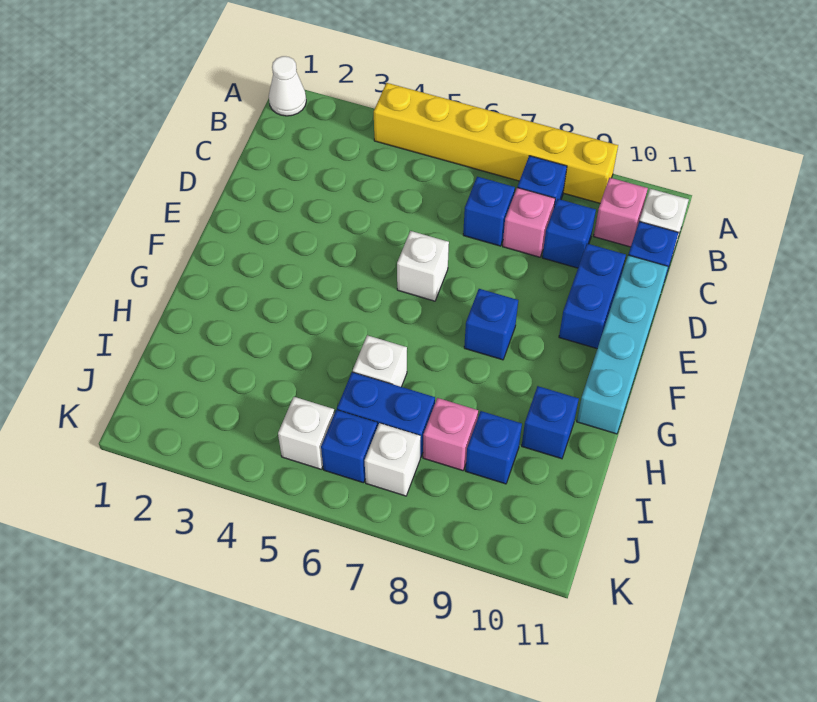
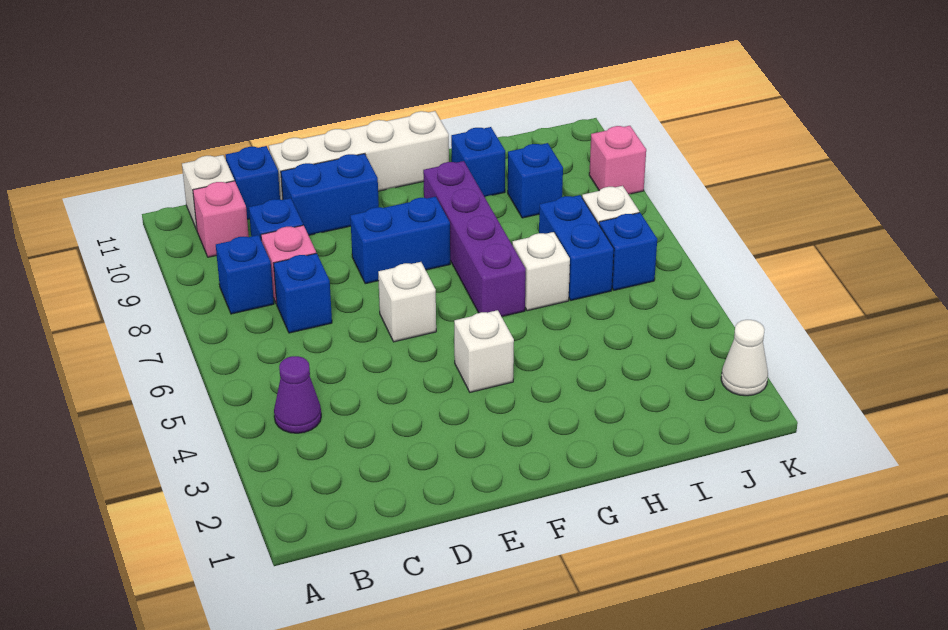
white 1x1 cone [269,56,306,116] -> white 1x1 cone moved to [721,320,768,396]
yellow 1x6 brick [374,83,618,203] -> none
none -> purple 1x1 cone [274,356,321,433]
cyan 1x4 brick [577,255,668,434] -> white 1x4 brick [269,111,449,200]
blue 1x1 brick [464,289,518,360] -> blue 1x2 brick [350,197,450,284]
none -> purple 1x4 brick [423,161,526,317]
pink 1x1 brick [423,398,478,471] -> pink 1x1 brick moved to [589,126,646,194]
white 1x1 brick [278,397,335,469] -> white 1x1 brick moved to [454,310,514,392]

